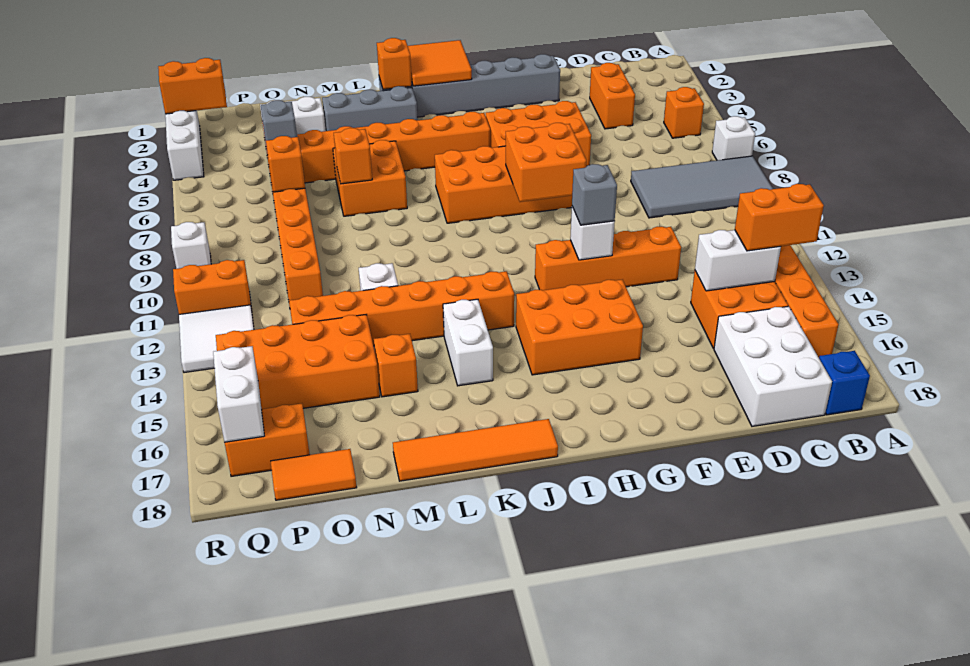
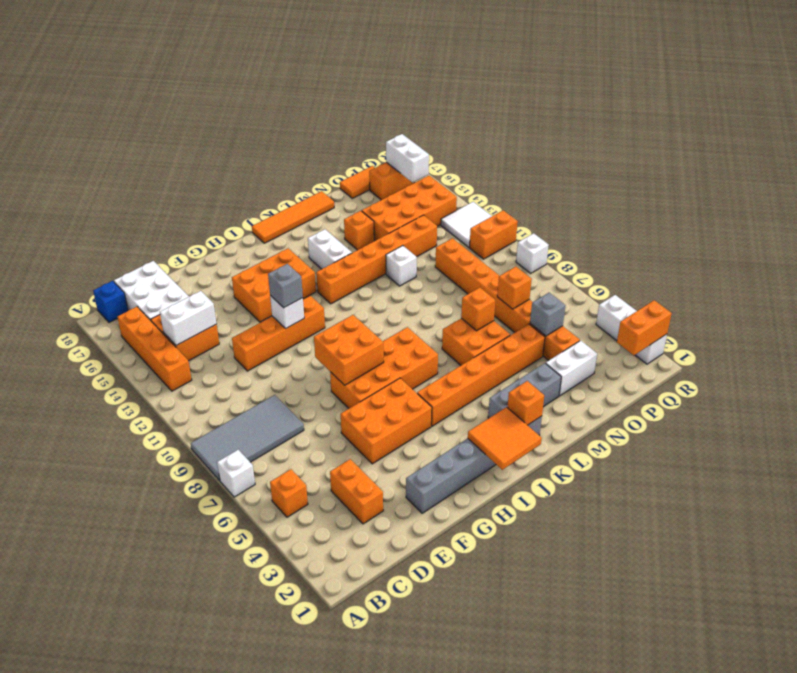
orange 1x2 brick [735,184,824,251] -> none

